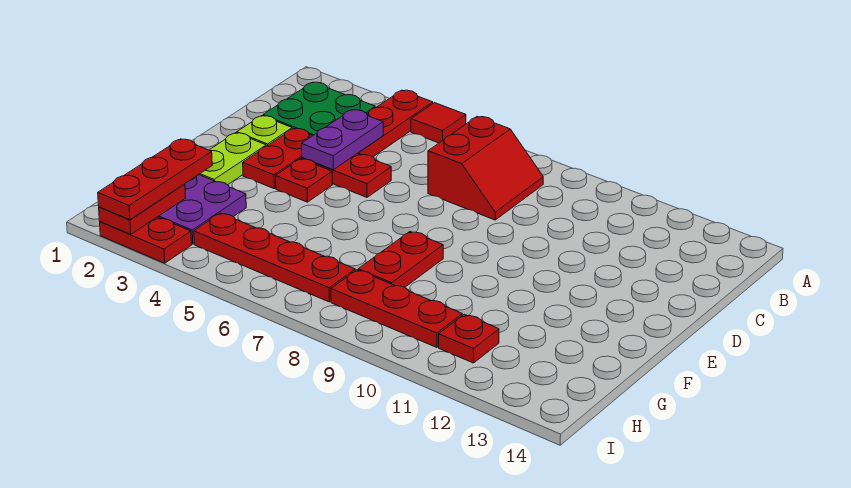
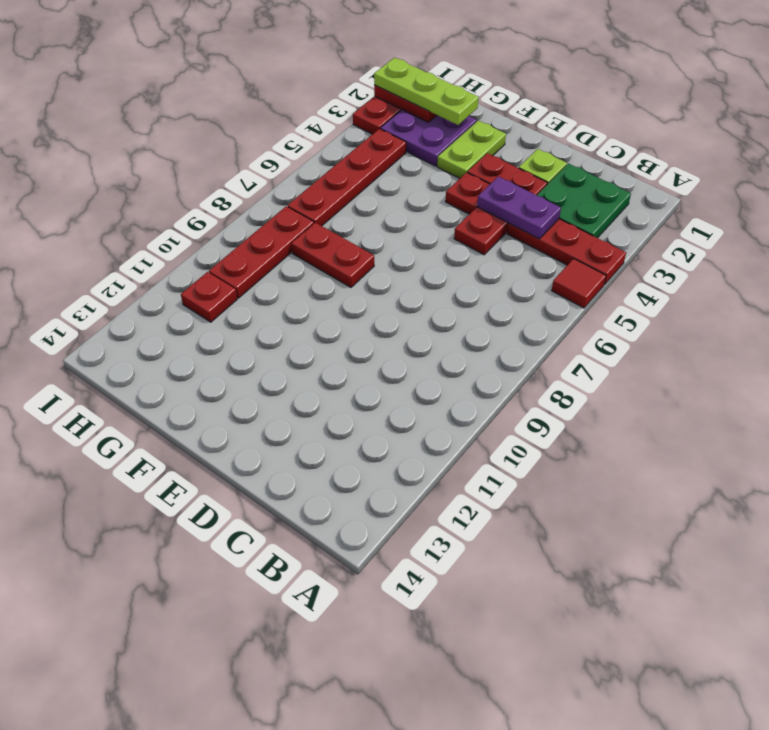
red 2x2 slope [428,117,543,220] -> none
lime 1x2 plate [199,133,266,185] -> lime 1x2 plate turned to [437,120,506,179]
red 1x3 plate [98,139,212,220] -> lime 1x3 plate [374,58,479,125]

